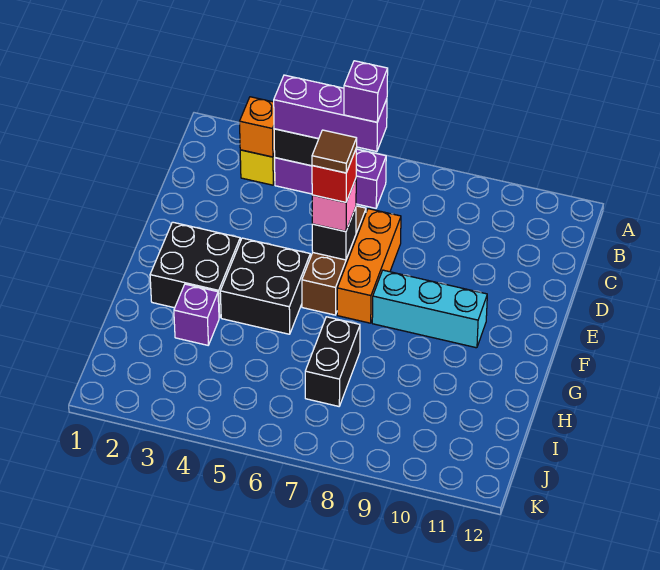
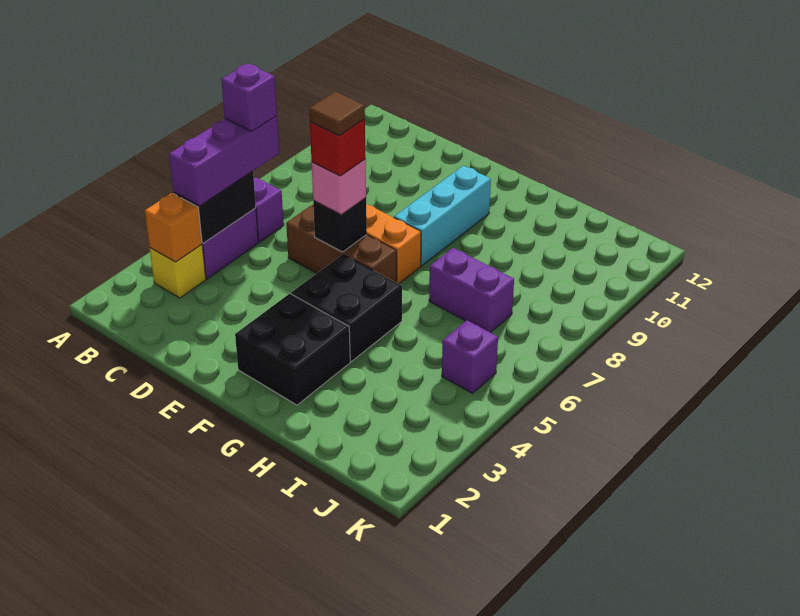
purple 1x1 brick [174,284,219,345] -> purple 1x1 brick moved to [442,320,498,393]
black 1x2 brick [305,317,360,406] -> purple 1x2 brick [429,248,514,333]

